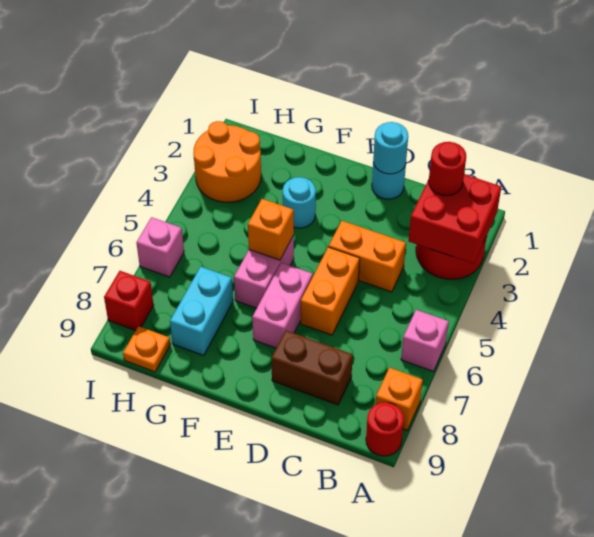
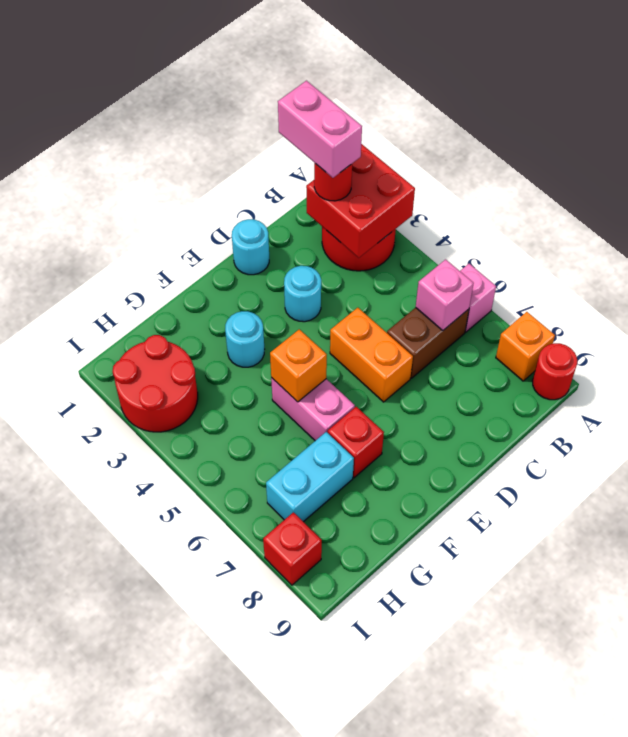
orange 1x2 brick [329,221,406,292] -> none
brown 1x2 brick [271,330,353,405] -> brown 1x2 brick moved to [387,308,469,378]
cyan 1x1 round brick [373,122,408,174] -> cyan 1x1 round brick moved to [284,266,321,322]
pink 1x2 brick [252,263,313,348] -> pink 1x2 brick moved to [278,81,362,178]
none -> red 1x1 brick [328,407,384,478]
cyan 1x2 brick [170,267,233,356] -> cyan 1x2 brick turned to [266,432,354,522]
orange 2x2 round brick [193,121,261,202] -> red 2x2 round brick [113,335,198,432]
orange 1x1 plate [123,326,170,372] -> none
pink 1x1 brick [136,217,184,277] -> pink 1x1 brick moved to [416,259,474,331]

